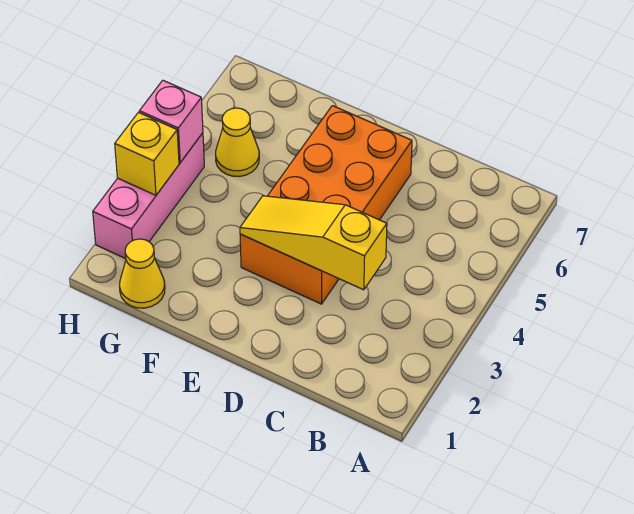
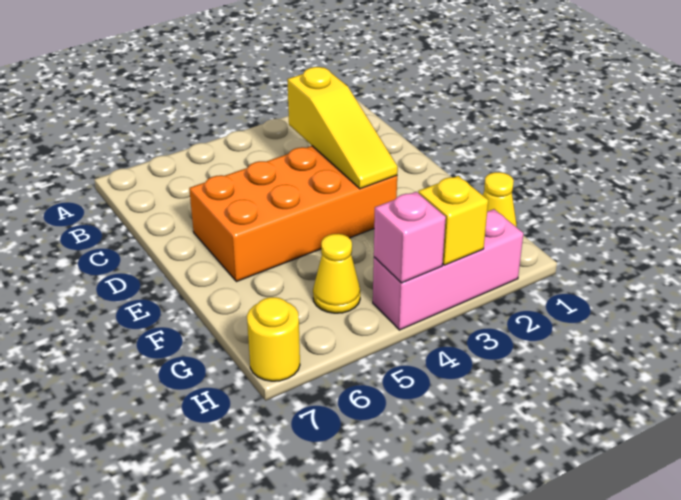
none -> yellow 1x1 round brick [247,297,300,381]

